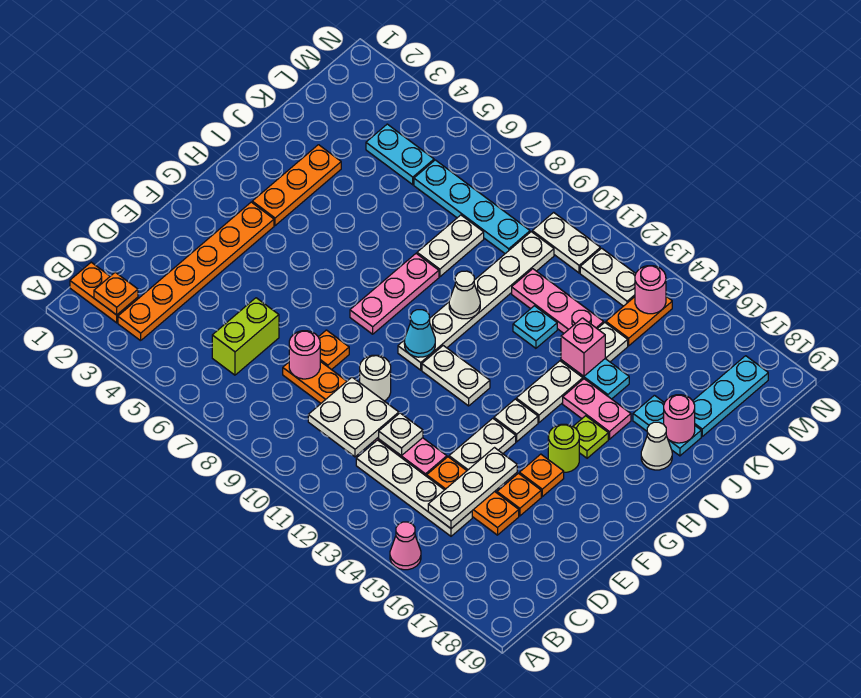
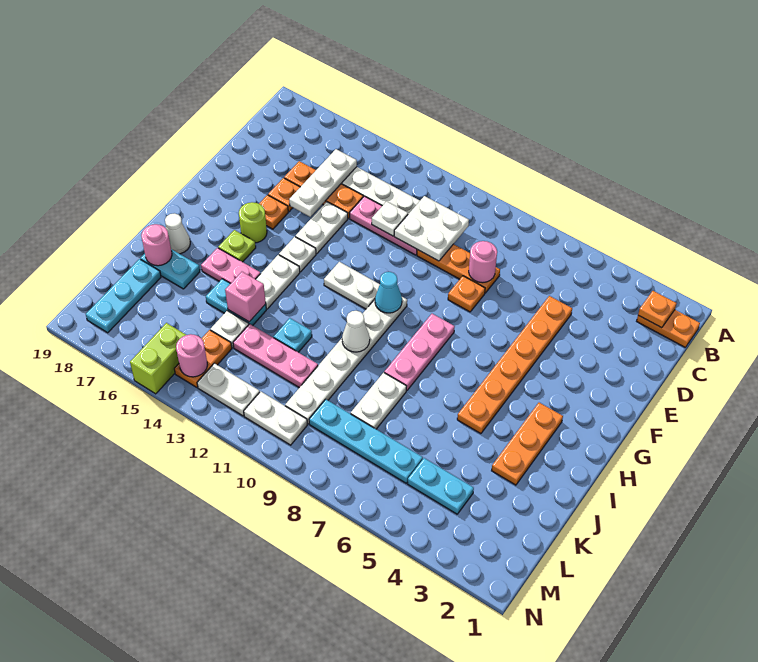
pink 1x1 cone [390,522,421,570] -> none
orange 1x6 plate [118,202,274,341] -> orange 1x6 plate moved to [457,296,572,434]
lime 1x2 brick [212,298,279,375] -> lime 1x2 brick moved to [130,323,186,394]
white 1x1 round brick [360,355,391,401] -> none

